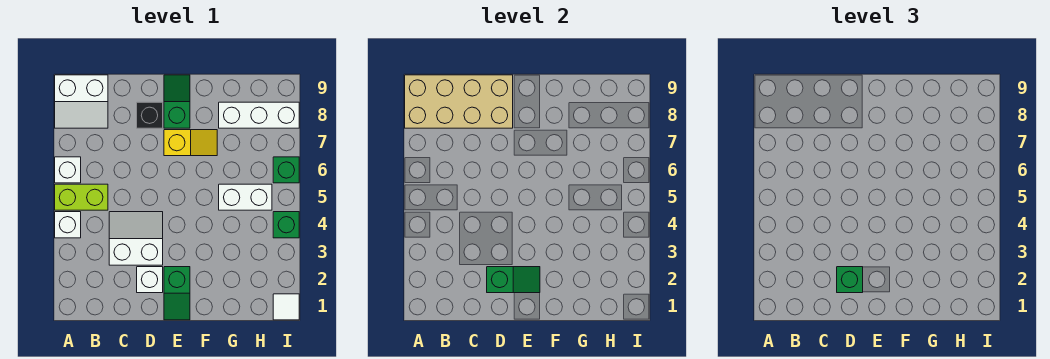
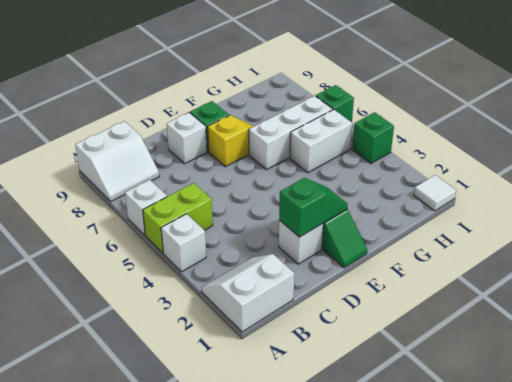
tan 2x4 brick [405,75,513,128] -> none
white 2x2 slope [109,212,163,265] -> white 2x2 slope moved to [202,254,294,332]
green 1x1 brick [837,267,863,293] -> none
black 1x1 brick [137,102,163,128] -> white 1x1 brick [167,113,207,164]
white 1x3 brick [219,102,299,128] -> white 1x3 brick moved to [249,96,333,170]

